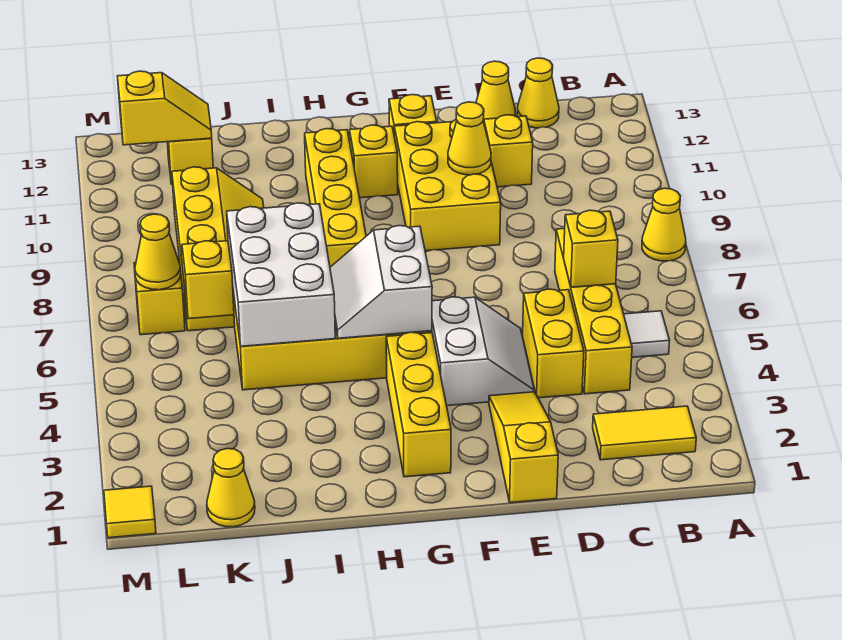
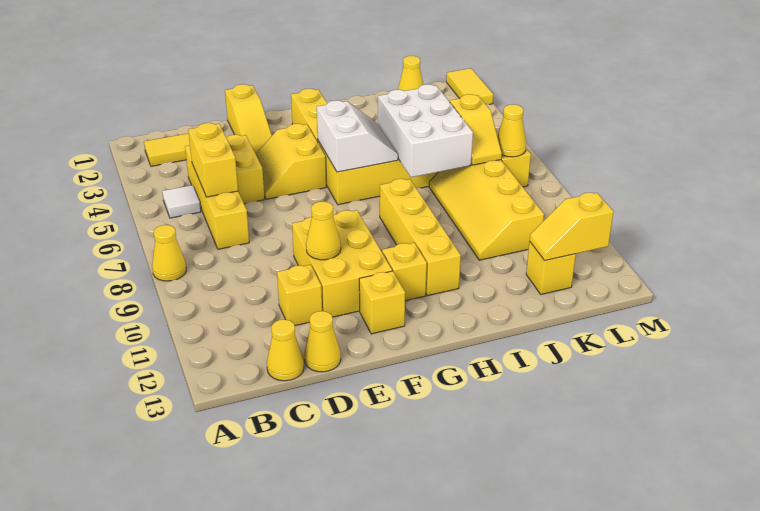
yellow 1x1 brick [564,210,618,287] -> yellow 1x2 brick [188,123,238,197]
white 2x2 slope [432,297,534,406] -> yellow 2x2 slope [256,124,326,199]
yellow 1x1 tile [104,486,156,538] -> yellow 1x2 tile [446,68,493,105]

